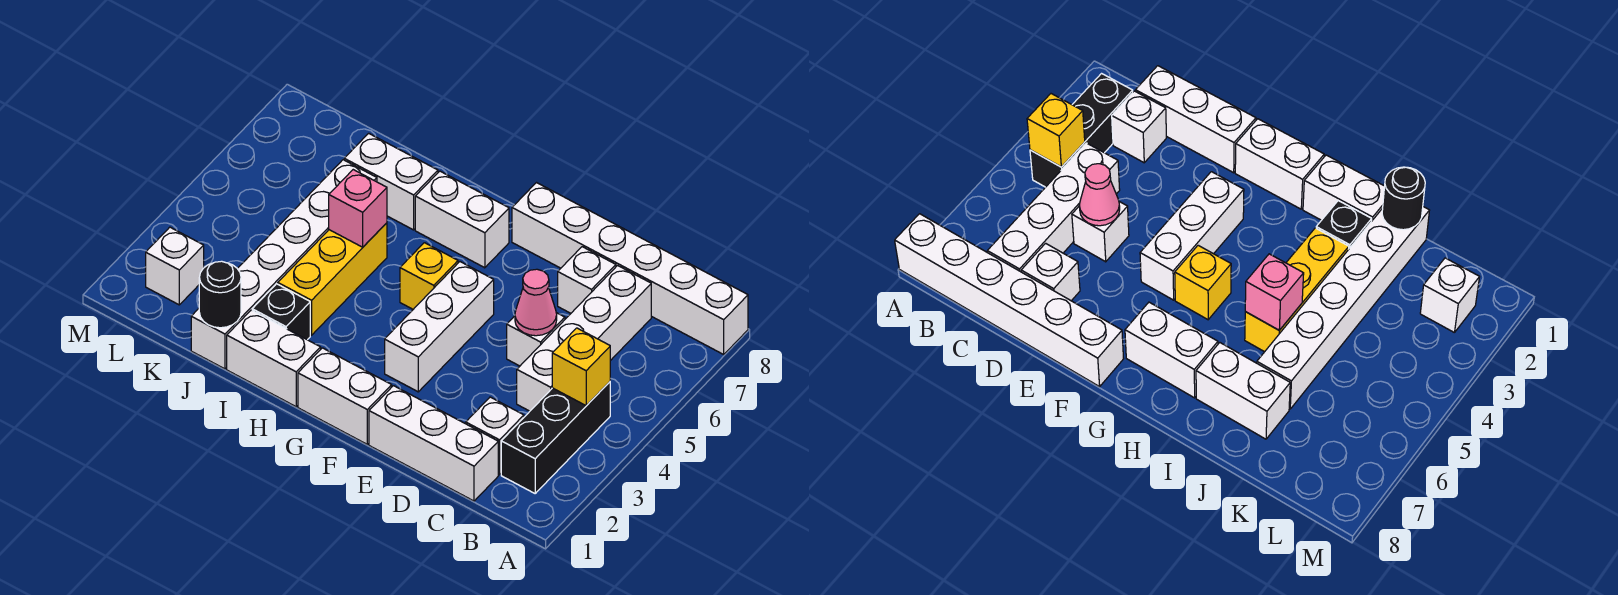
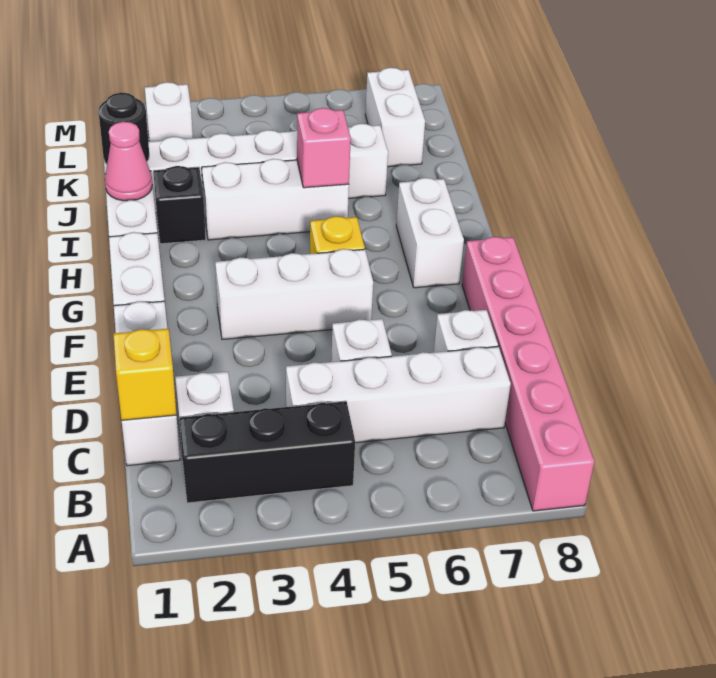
white 1x6 brick [512,183,748,354] -> pink 1x6 brick [462,237,594,511]
yellow 1x1 brick [552,328,610,406] -> yellow 1x1 brick moved to [113,329,176,420]
pink 1x1 cone [515,269,557,336] -> pink 1x1 cone moved to [105,122,153,201]
yellow 1x3 brick [278,223,387,335] -> white 1x3 brick [202,159,349,240]
white 1x2 brick [344,133,438,230] -> white 1x2 brick moved to [365,68,425,167]

